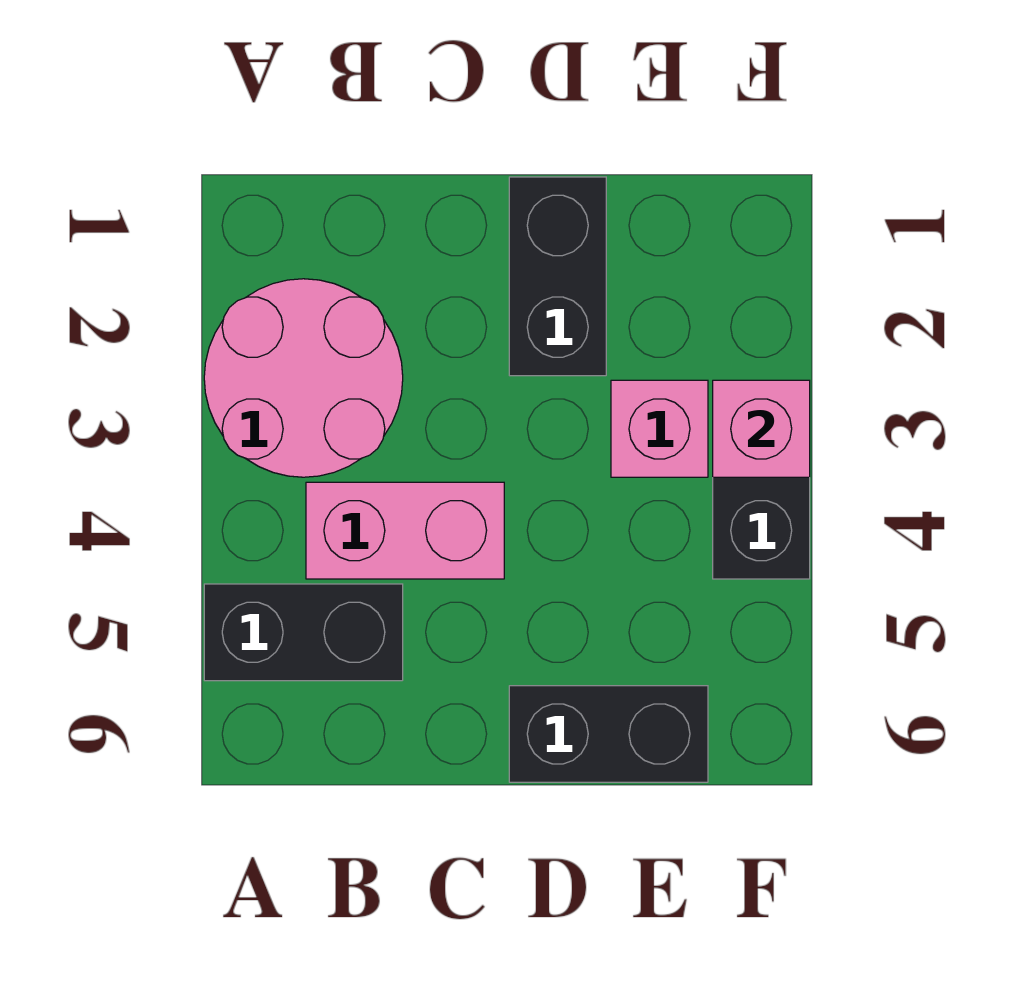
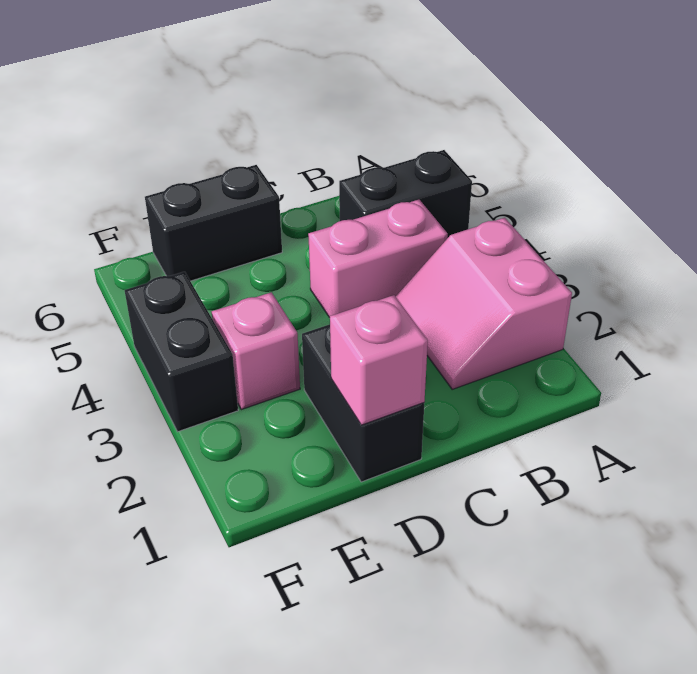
pink 2x2 round brick [204,279,403,477] -> pink 2x2 slope [396,218,572,389]
pink 1x1 brick [713,380,810,477] -> pink 1x1 brick moved to [330,295,428,425]

